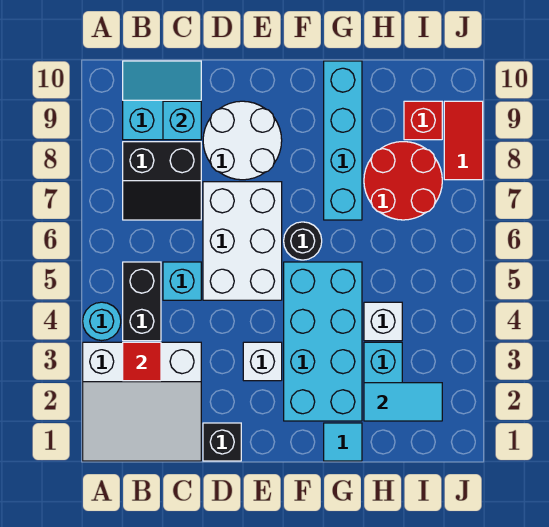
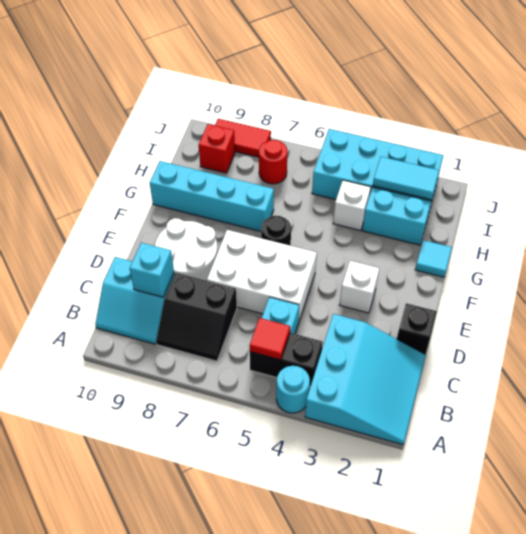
white 3x3 slope [83,342,201,461] -> cyan 3x3 slope [305,314,425,445]
red 1x1 tile [123,342,161,381] -> red 1x1 tile moved to [250,318,290,360]
black 2x2 slope [123,142,201,220] -> black 2x2 slope turned to [156,273,237,361]
cyan 2x2 slope [123,61,201,140] -> cyan 2x2 slope turned to [95,257,174,344]
cyan 2x4 brick [284,262,362,421] -> cyan 2x4 brick moved to [312,129,443,210]
cyan 1x2 tile [364,383,442,421] -> cyan 1x2 tile turned to [373,157,439,200]
red 2x2 round brick [364,142,442,220] -> red 1x1 round brick [259,140,288,184]

